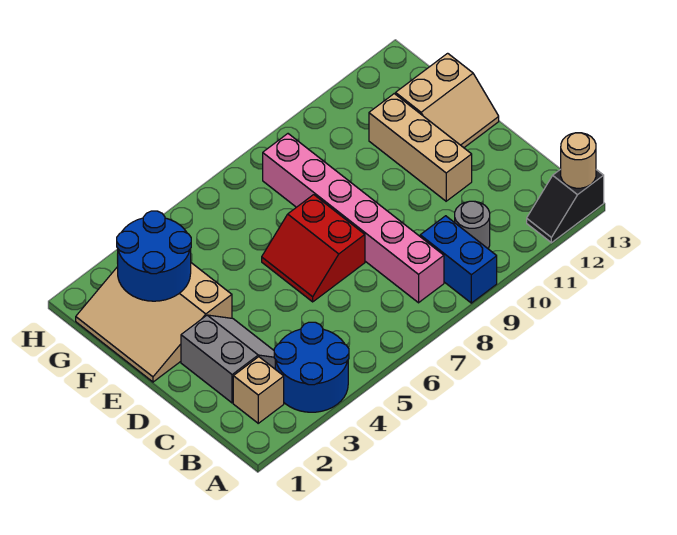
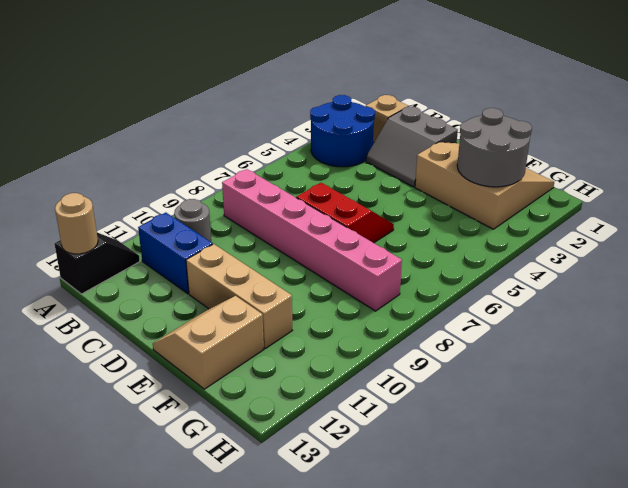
blue 1x2 brick [420,216,497,303] -> blue 1x2 brick moved to [138,212,213,294]
blue 2x2 round brick [117,211,191,301] -> grey 2x2 round brick [457,108,532,187]

